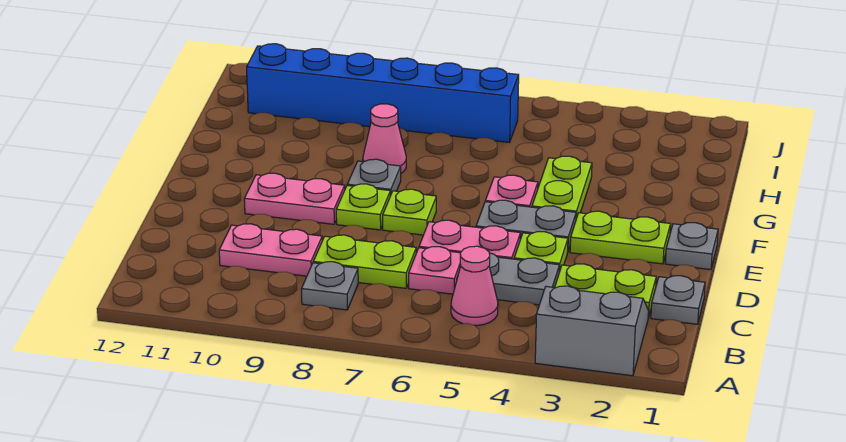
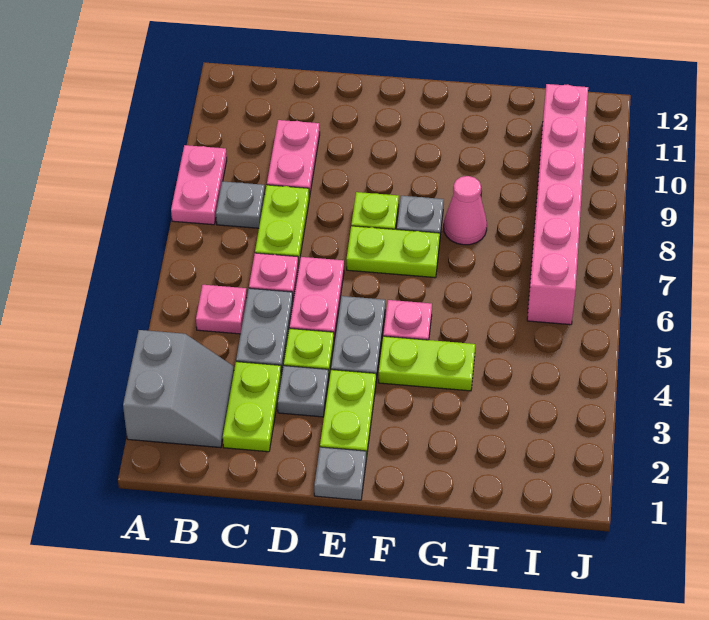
pink 1x1 cone [451,246,498,326] -> pink 1x1 plate [196,285,247,334]
grey 1x1 plate [651,276,705,324] -> grey 1x1 plate moved to [277,366,329,417]
lime 1x1 plate [383,189,436,235] -> lime 1x2 plate [346,226,440,278]
pink 1x2 plate [244,173,345,224] -> pink 1x2 plate moved to [171,145,227,225]
blue 1x6 brick [247,44,519,142] -> pink 1x6 brick [527,84,588,325]

